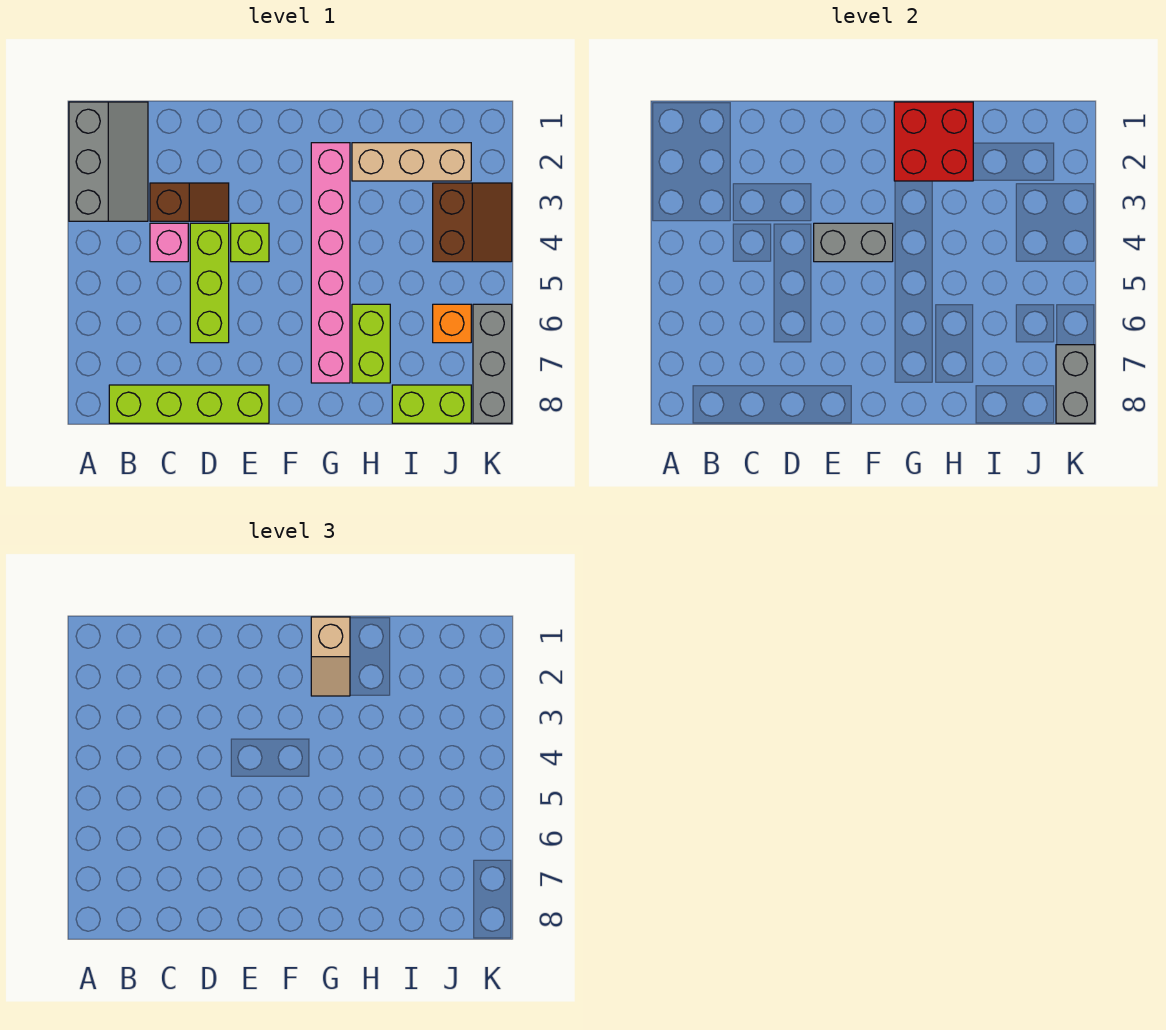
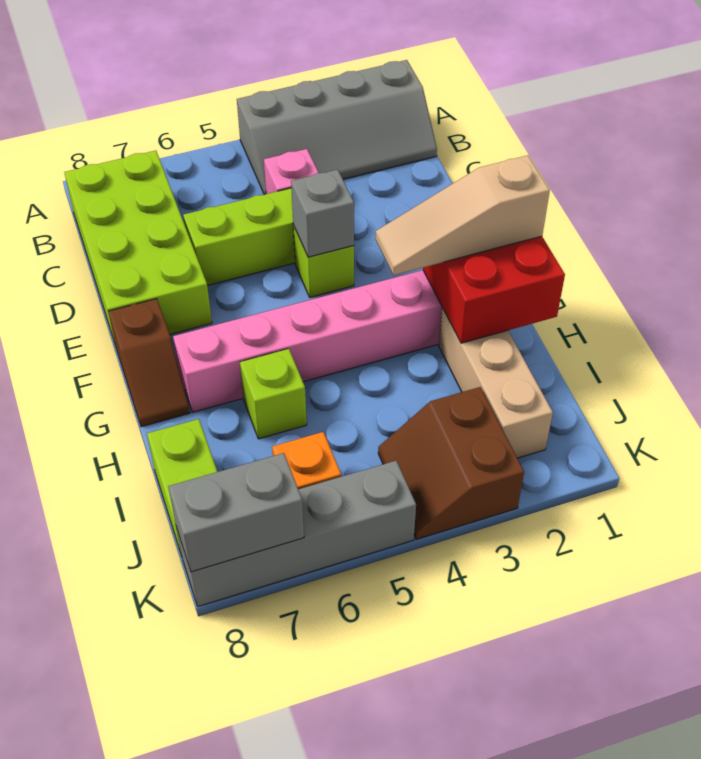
grey 2x3 slope [69,102,148,221] -> grey 2x4 slope [237,60,437,195]
lime 1x4 brick [109,385,269,423] -> lime 2x4 brick [64,151,212,346]
brown 1x2 slope [150,183,229,221] -> brown 1x2 slope moved to [108,299,190,427]
grey 1x2 brick [814,223,893,262] -> grey 1x1 brick [291,169,354,257]
tan 1x2 slope [311,617,350,696] -> tan 1x3 slope [375,155,550,275]
lime 1x2 brick [352,304,390,383] -> lime 1x1 brick [240,349,307,439]
brown 2x2 slope [433,183,512,262] -> brown 2x2 slope turned to [378,387,524,539]
grey 1x3 brick [473,304,512,423] -> grey 1x4 brick [176,461,416,607]

